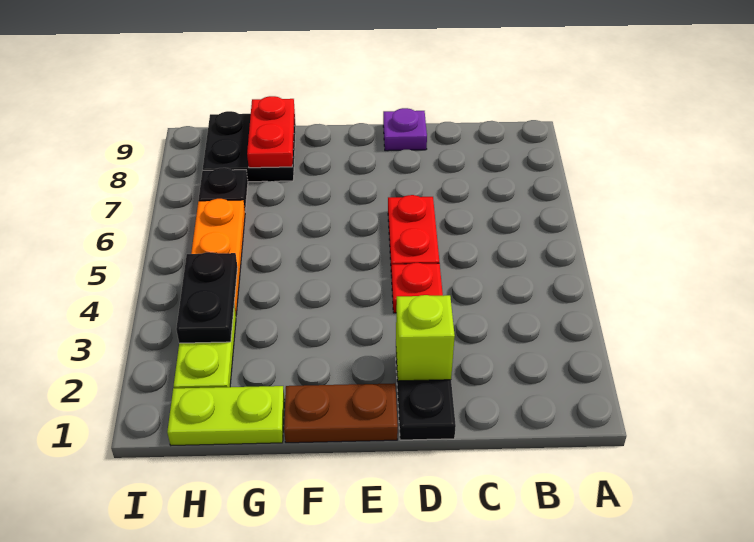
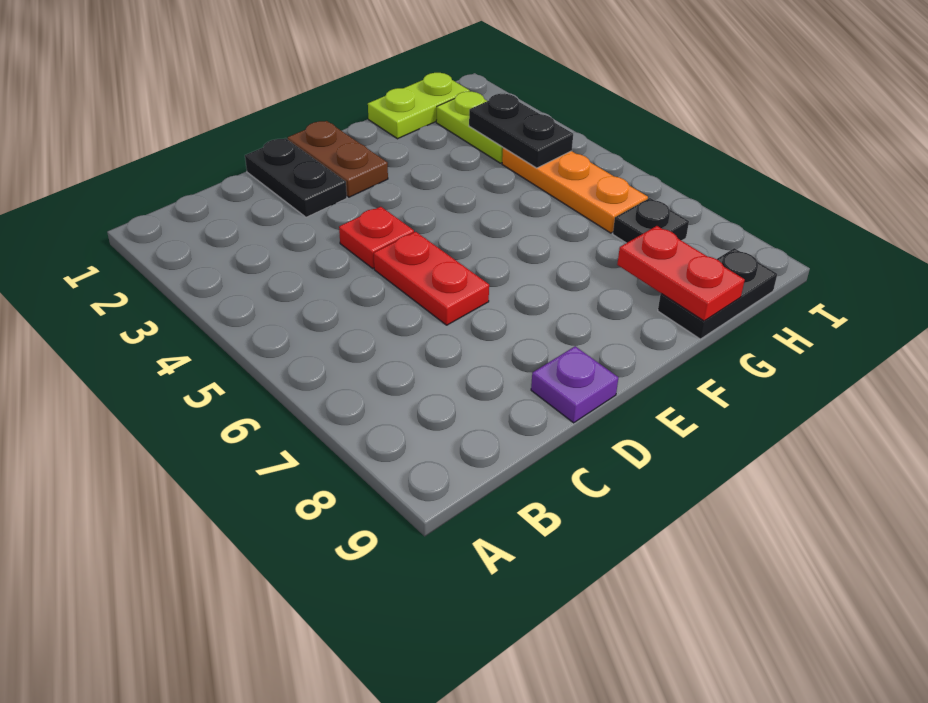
lime 1x1 brick [396,295,455,381] -> none
brown 1x2 plate [284,383,398,443] -> brown 1x2 plate turned to [288,121,388,197]
black 2x2 plate [203,111,296,182] -> black 1x2 plate [658,248,777,339]

